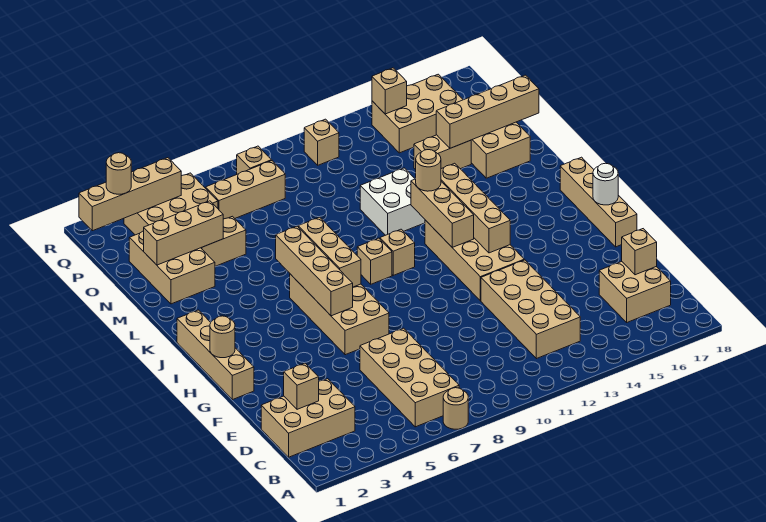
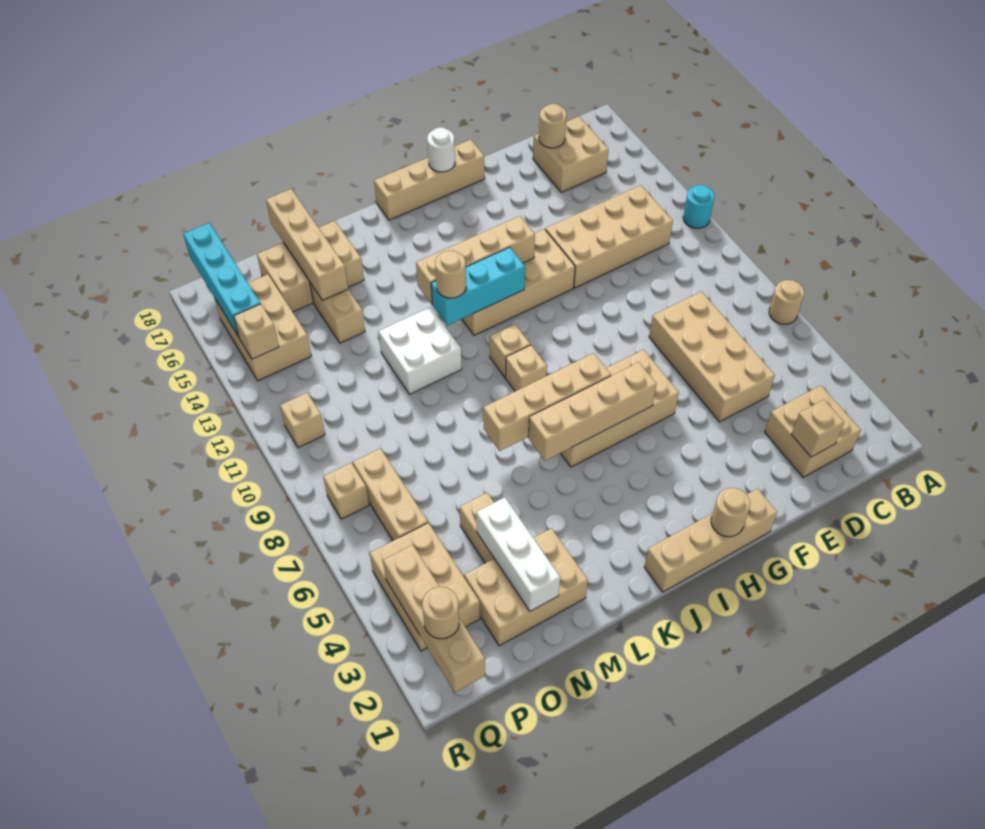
none -> cyan 1x1 round brick [683,185,715,228]
tan 2x4 brick [360,328,459,427] -> tan 2x4 brick turned to [649,292,775,422]
tan 2x3 brick [261,379,355,457] -> tan 2x2 brick [765,385,861,477]
tan 1x1 brick [622,229,657,275] -> tan 1x1 round brick [539,104,567,148]
tan 1x3 brick [298,217,361,287] -> tan 1x4 brick [483,353,611,451]
tan 1x3 brick [411,179,474,247] -> cyan 1x3 brick [431,247,525,325]
tan 1x3 brick [144,201,223,265] -> white 1x3 brick [476,497,560,611]
none -> cyan 1x4 brick [183,223,261,337]

